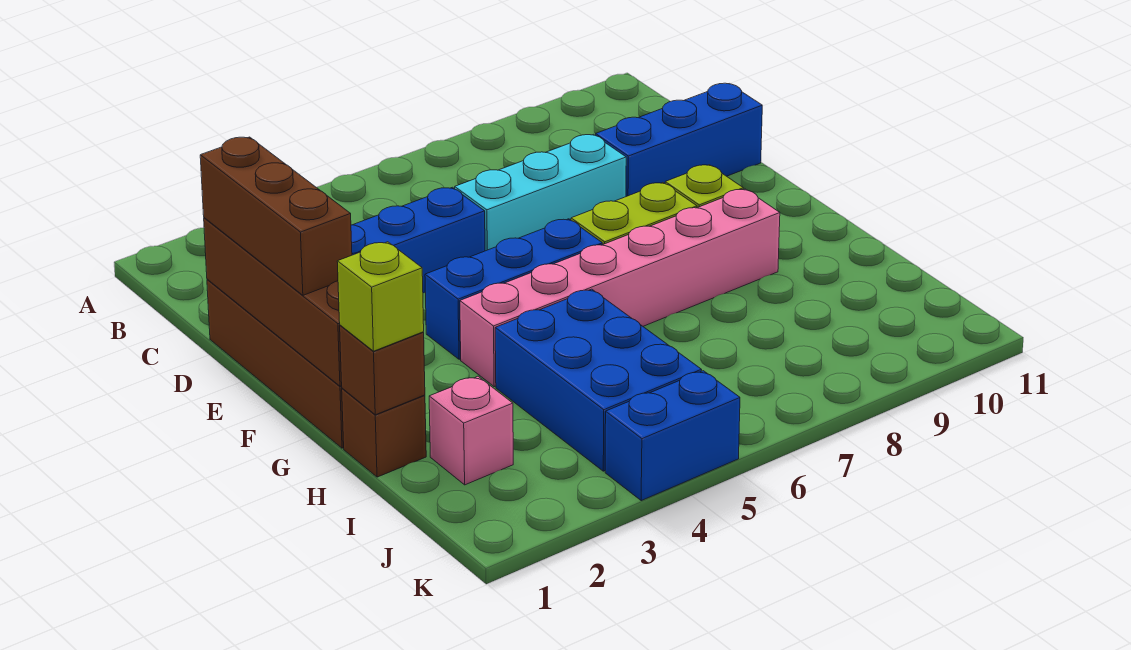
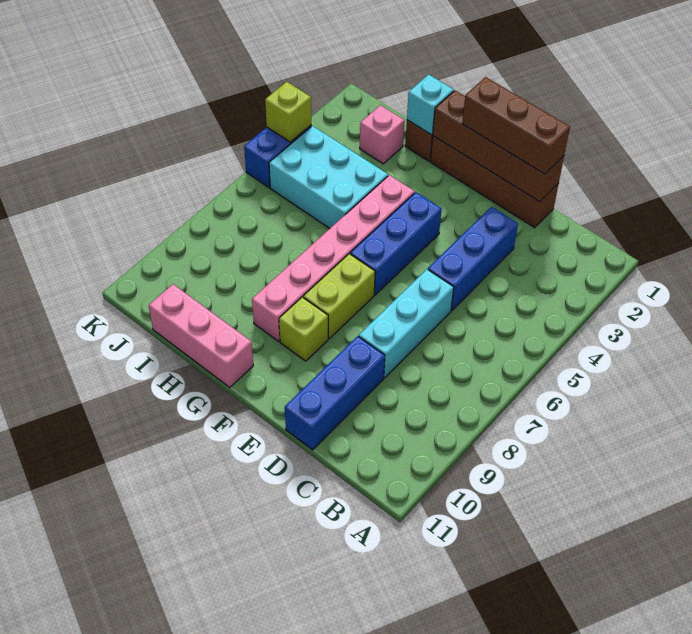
none -> pink 1x3 brick [149,284,253,387]
brown 1x1 brick [340,325,425,415] -> cyan 1x1 brick [407,74,454,135]
lime 1x1 brick [337,242,424,351] -> lime 1x1 brick moved to [265,82,311,142]
blue 2x3 brick [495,289,702,471] -> cyan 2x3 brick [269,126,388,228]

